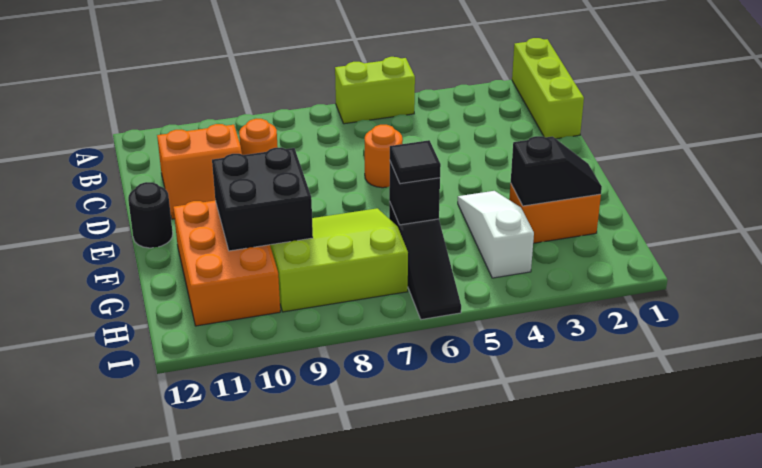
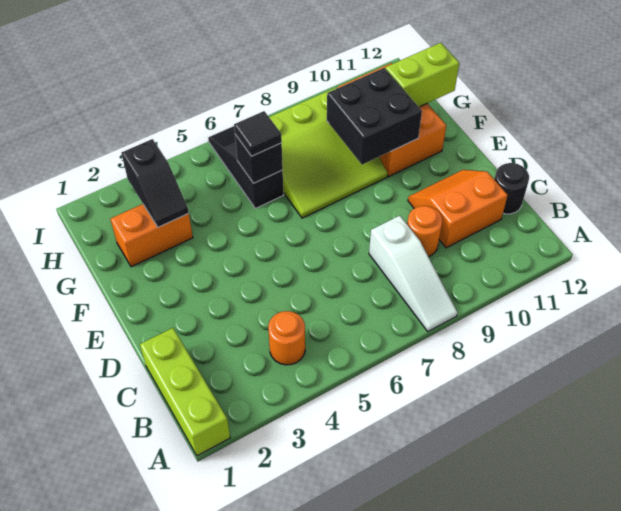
lime 1x2 brick [335,57,415,124] -> lime 1x2 brick moved to [386,43,459,107]
orange 1x1 round brick [365,125,403,188] -> orange 1x1 round brick moved to [268,311,305,365]
black 1x1 round brick [128,182,173,248] -> black 1x1 round brick moved to [494,163,529,214]
white 1x3 slope [458,191,534,278] -> white 1x3 slope moved to [369,216,457,331]
black 1x2 slope [511,136,602,206] -> black 1x2 slope turned to [121,139,189,227]

